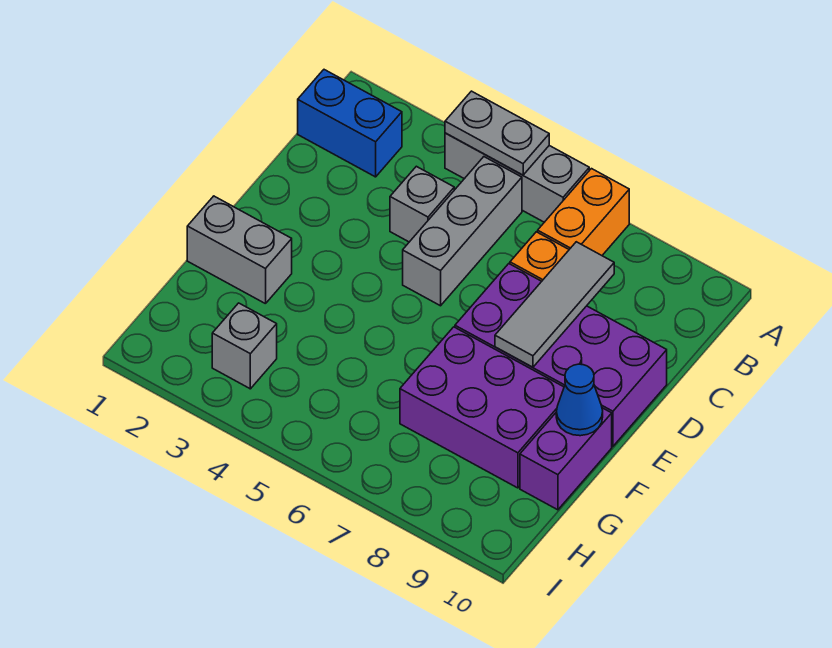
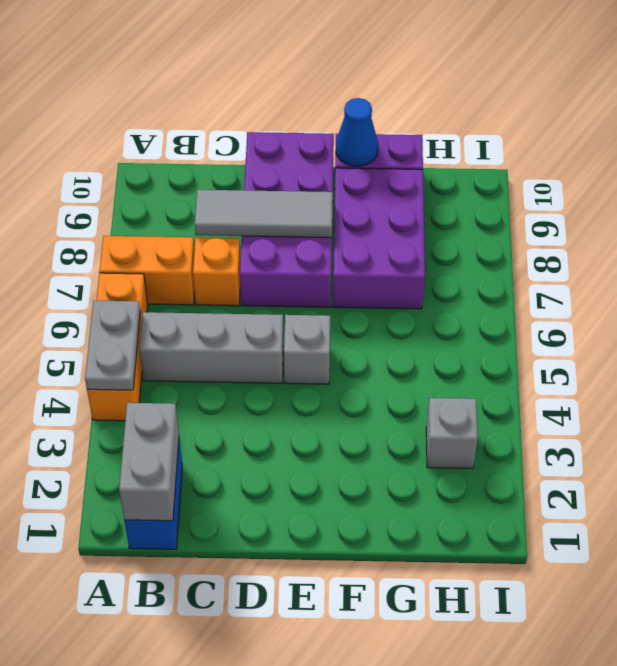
grey 1x3 brick [445,133,589,222] -> orange 1x3 brick [87,273,148,421]
grey 1x1 brick [390,166,454,242] -> grey 1x1 brick moved to [284,315,330,384]
grey 1x2 brick [187,196,292,304] -> grey 1x2 brick moved to [119,403,179,521]

